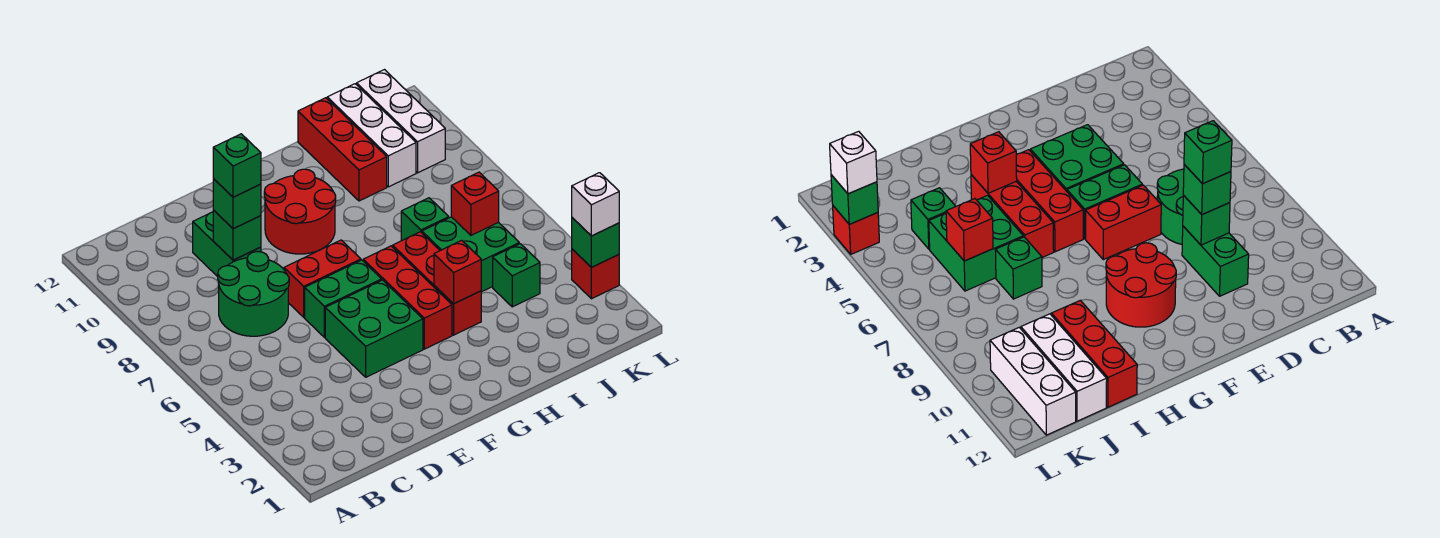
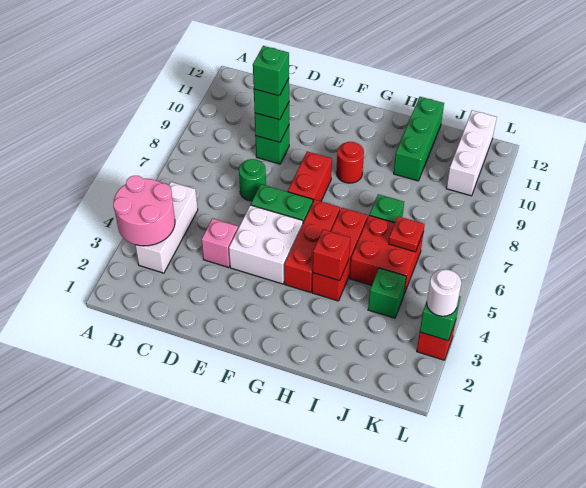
none -> pink 2x2 round brick [113,176,175,246]
green 2x2 round brick [218,252,289,336] -> green 1x1 round brick [239,159,266,201]
none -> pink 1x1 brick [201,218,238,268]
green 1x2 brick [193,212,261,277] -> green 1x1 brick [255,126,289,164]
green 2x2 brick [325,280,423,377] -> white 2x2 brick [229,205,303,284]
red 1x2 brick [284,240,361,317] -> red 1x2 brick turned to [288,151,332,201]
red 2x2 round brick [264,169,336,254] -> red 1x1 round brick [336,142,364,183]
green 2x2 brick [422,217,519,292] -> red 2x2 brick [350,215,423,294]
red 1x3 brick [298,98,387,201] -> green 1x3 brick [394,97,444,181]
red 1x1 brick [451,172,499,235] -> red 1x1 plate [389,216,425,252]
white 1x3 brick [327,84,416,187] -> white 1x3 brick moved to [135,182,198,273]
white 1x1 brick [572,173,619,236] -> white 1x1 round brick [427,269,461,316]

